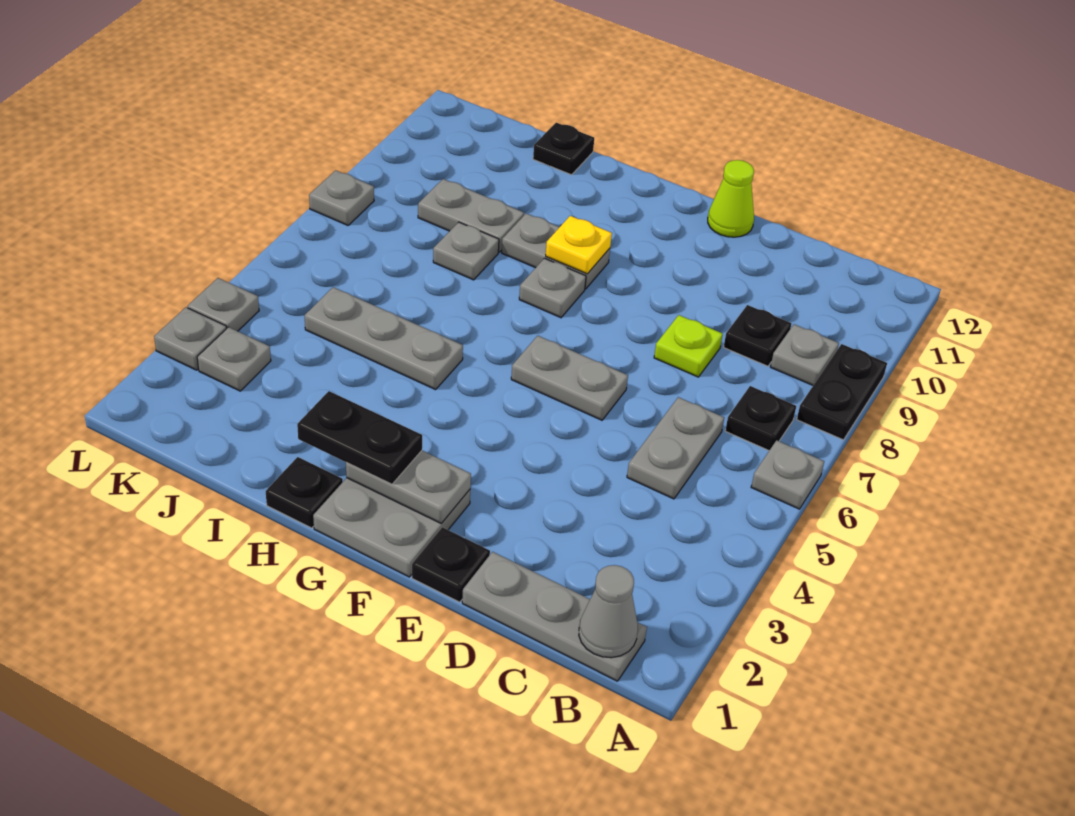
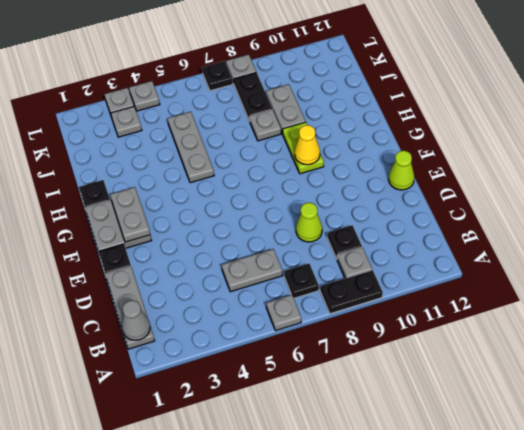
lime 1x1 plate [654,315,723,377] -> lime 1x1 cone [296,203,322,242]
grey 1x2 plate [511,336,628,420] -> none
black 1x2 plate [297,391,422,484] -> black 1x2 plate moved to [234,72,273,121]
grey 1x1 plate [519,258,586,318] -> none
grey 1x2 plate [502,213,610,289] -> lime 1x2 plate [283,122,324,174]
yellow 1x1 plate [546,216,612,274] -> yellow 1x1 cone [295,125,320,165]
black 1x1 plate [533,123,594,175] -> black 1x1 plate moved to [202,61,233,91]

